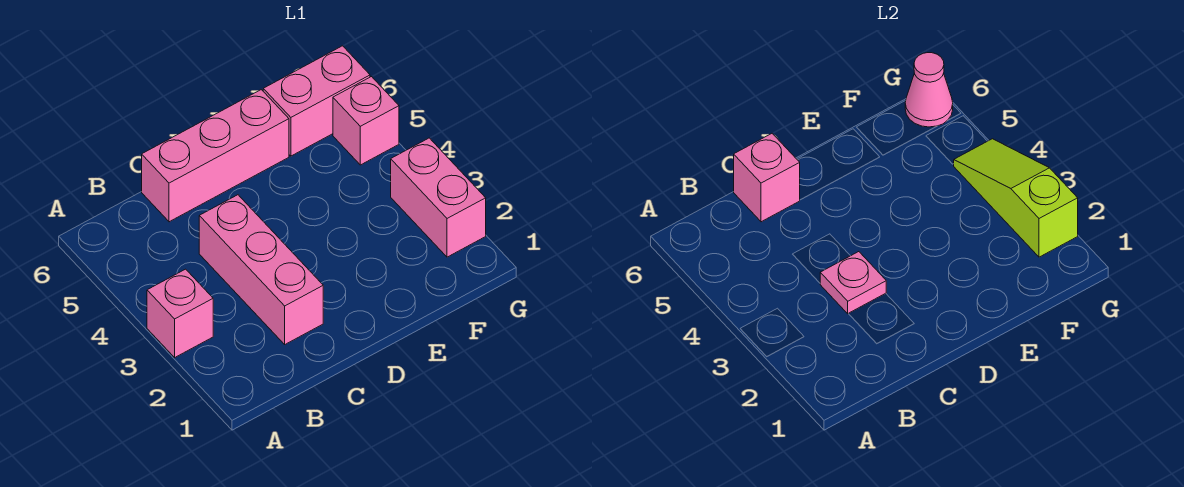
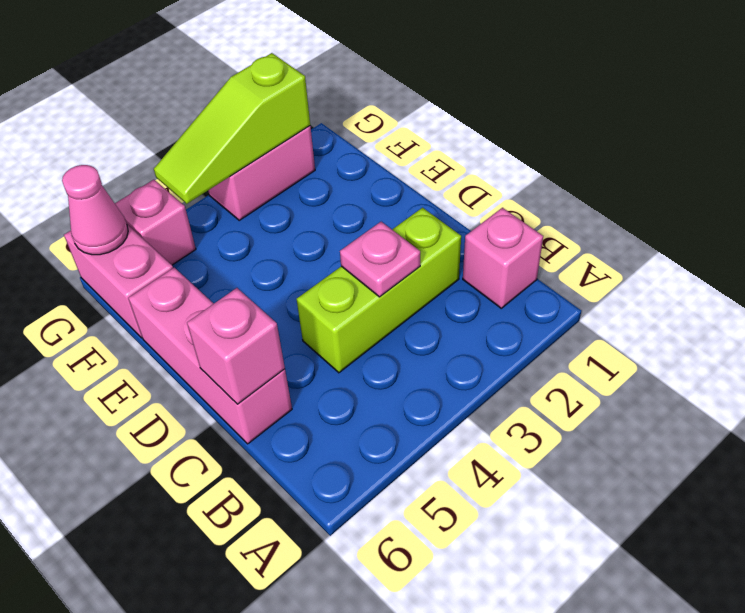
pink 1x1 brick [147,269,213,357] -> pink 1x1 brick moved to [463,208,543,308]
pink 1x3 brick [199,195,323,344] -> lime 1x3 brick [297,208,461,373]

